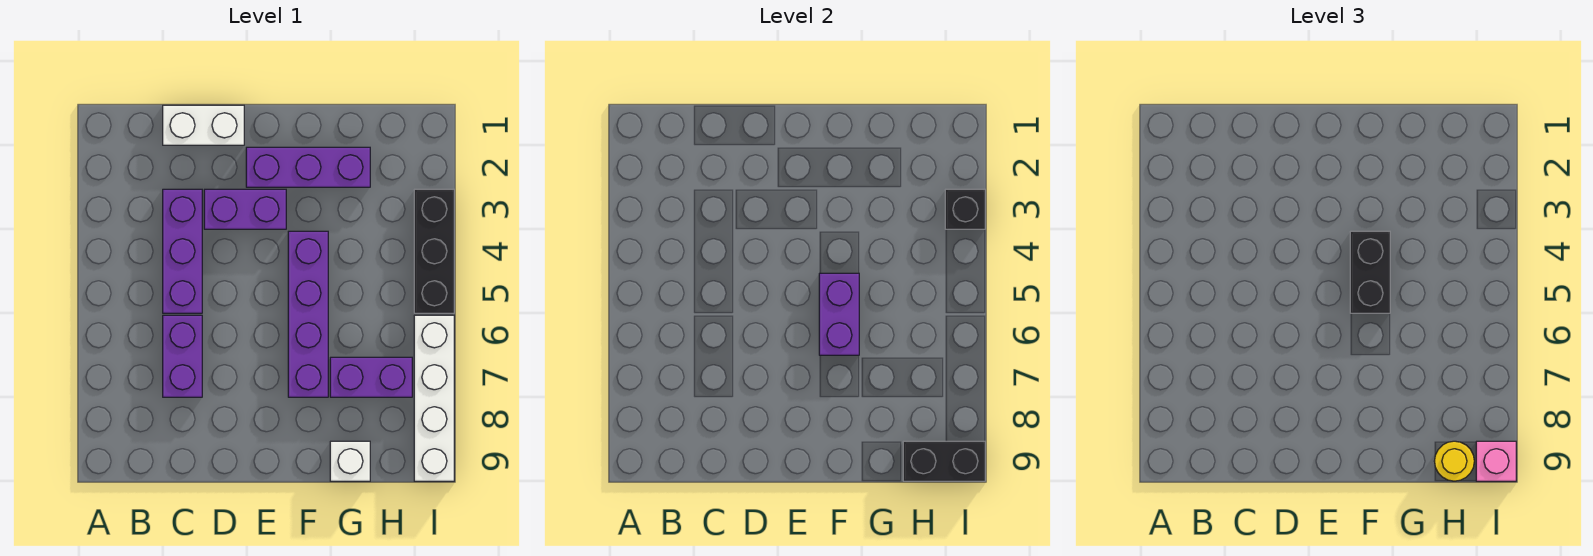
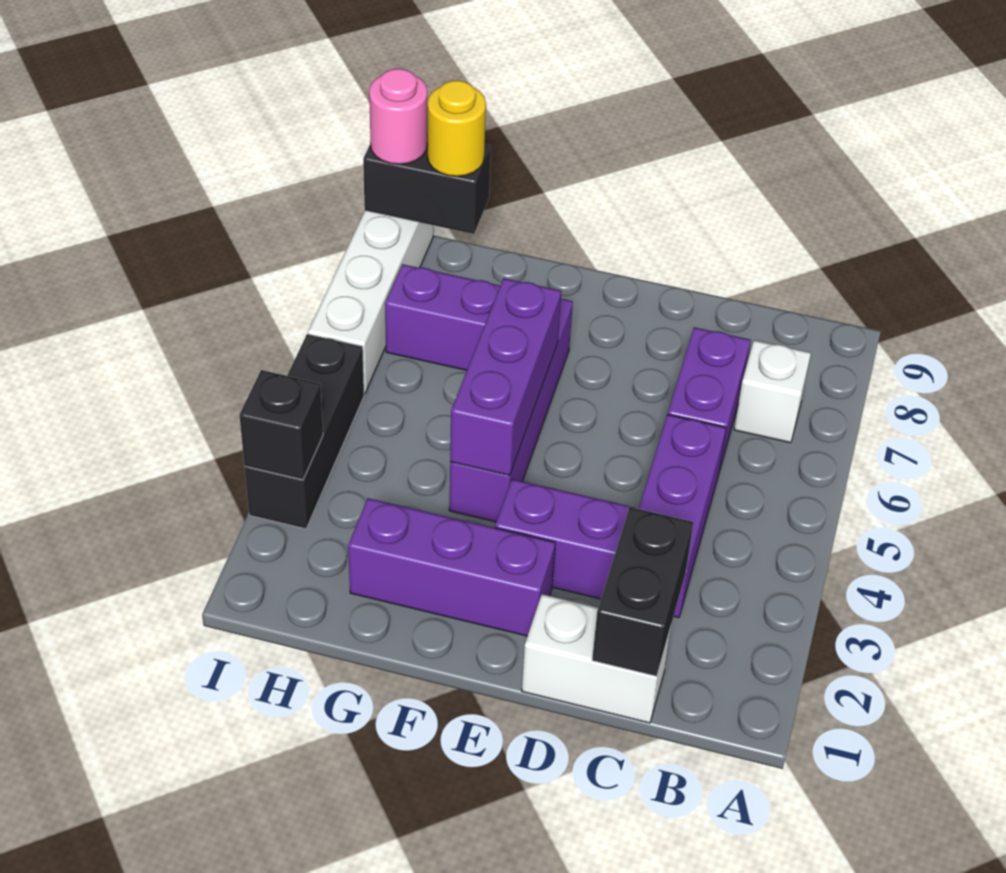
black 1x2 brick [1350,231,1390,313] -> black 1x2 brick moved to [592,507,693,676]
purple 1x2 brick [819,273,859,355] -> purple 1x3 brick [450,278,561,475]
white 1x1 brick [330,441,370,481] -> white 1x1 brick moved to [734,340,811,443]
pink 1x1 brick [1476,441,1516,481] -> pink 1x1 round brick [369,69,427,164]

